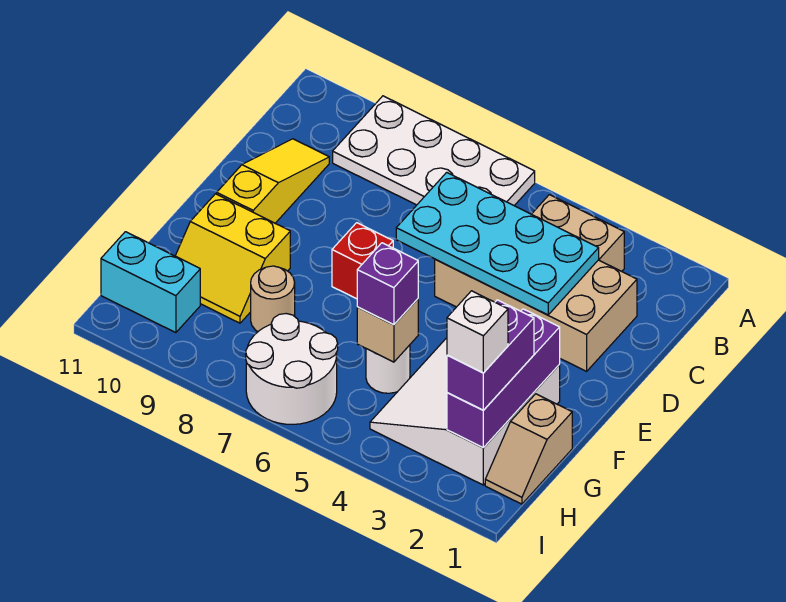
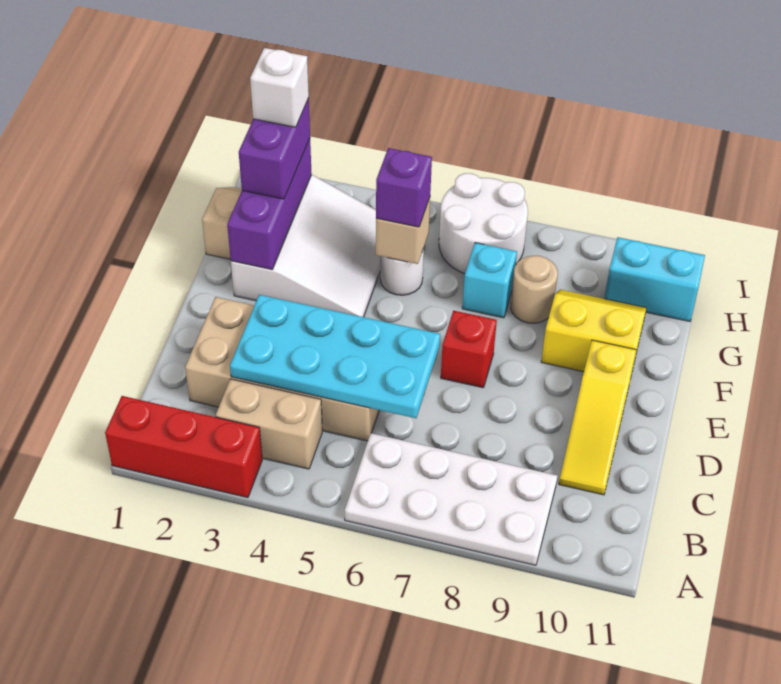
none -> red 1x3 brick [105,396,262,498]
none -> cyan 1x1 brick [462,243,517,318]

